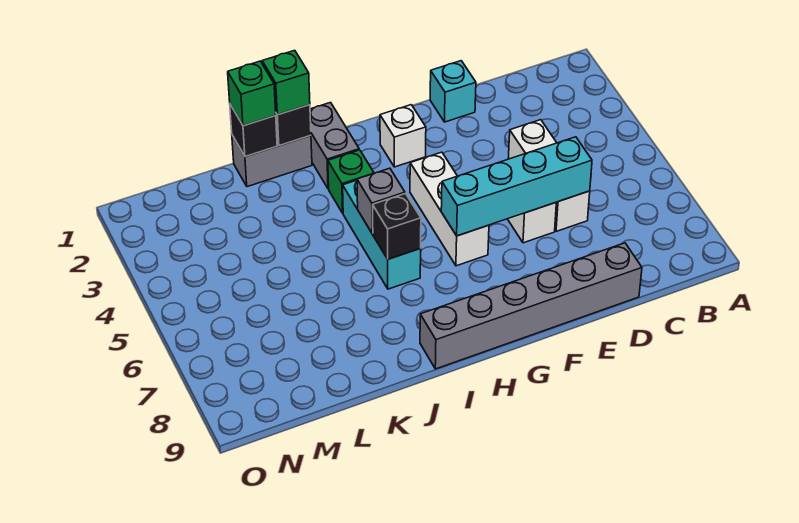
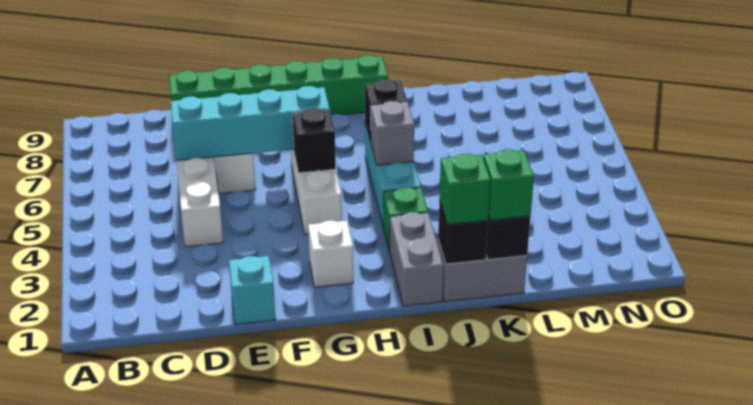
grey 1x6 brick [420,243,642,369] -> green 1x6 brick [169,55,388,115]
none -> black 1x1 brick [292,108,336,173]

